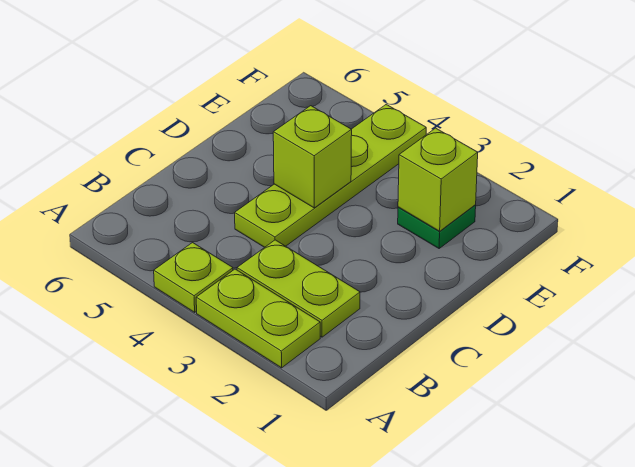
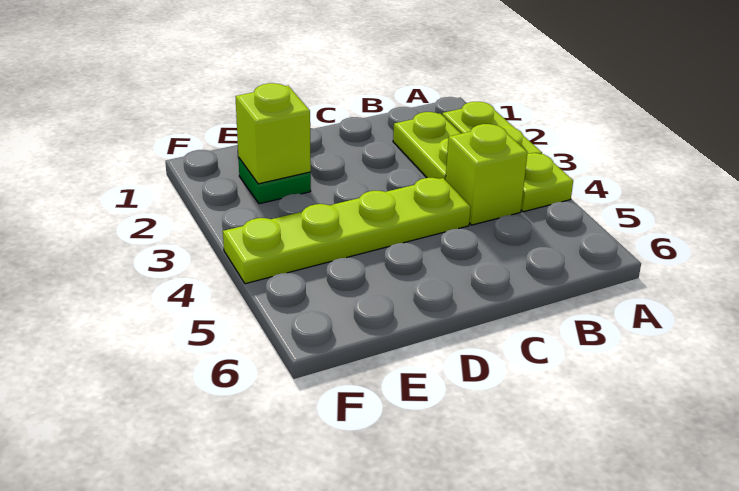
lime 1x1 brick [273,106,352,208] -> lime 1x1 brick moved to [446,124,528,225]

